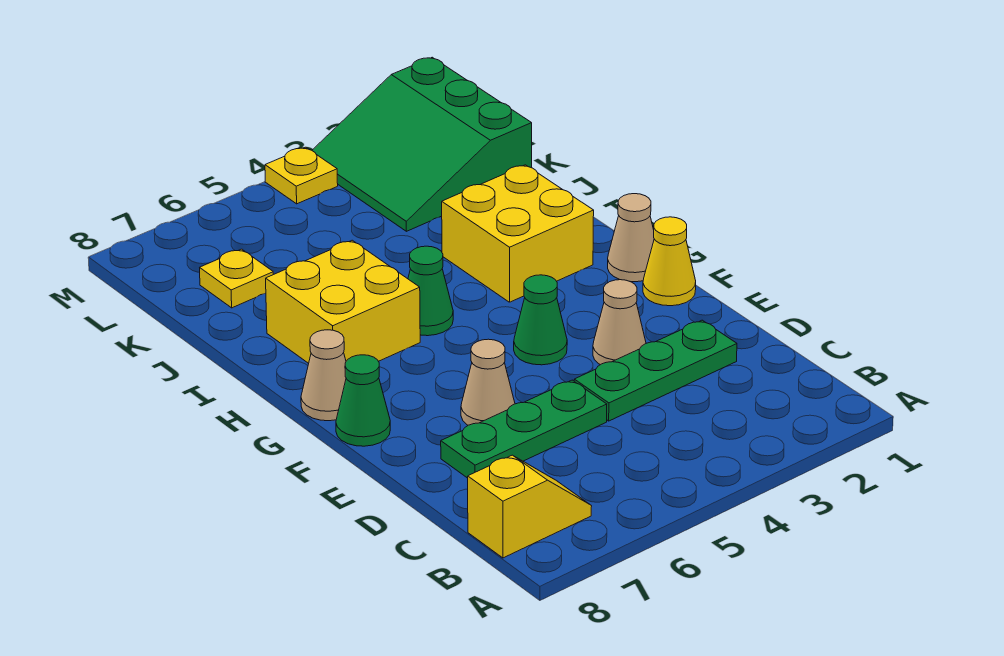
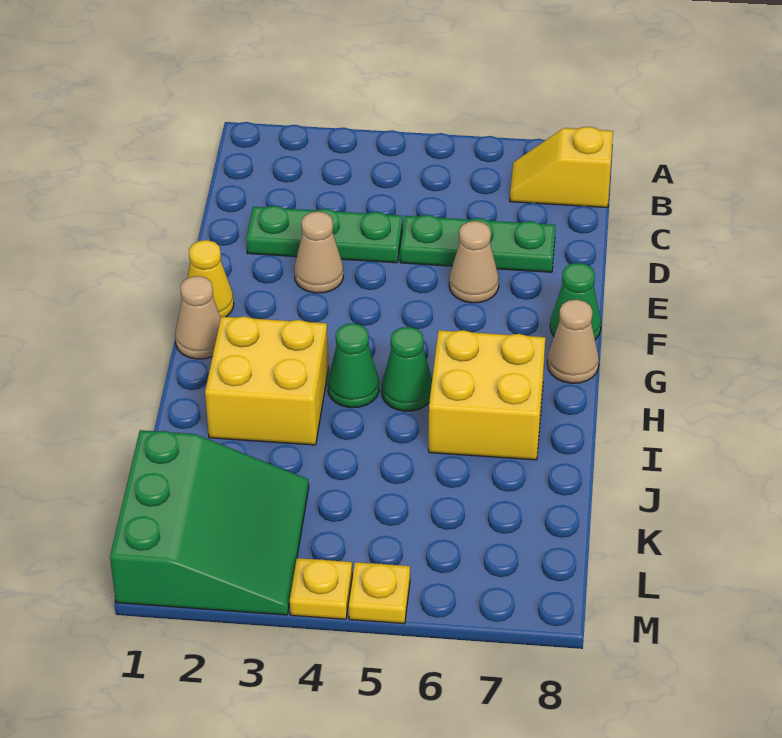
green 1x1 cone [514,275,567,365] -> green 1x1 cone moved to [328,323,379,408]
yellow 1x1 plate [200,249,273,308] -> yellow 1x1 plate moved to [349,562,410,624]

